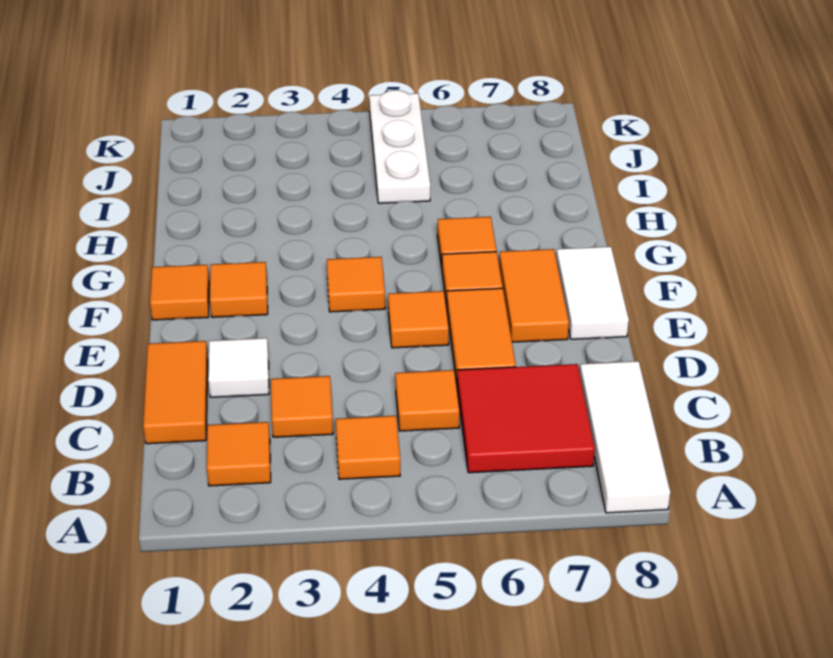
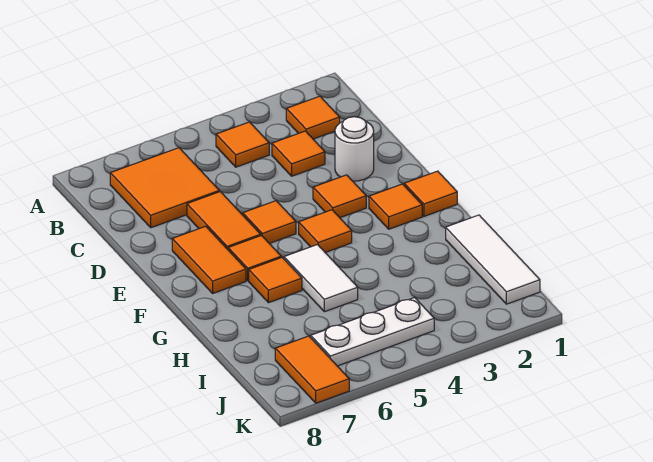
white 1x3 tile [580,361,670,513] -> white 1x3 tile moved to [446,215,540,304]
red 2x2 tile [457,364,595,473] -> orange 2x2 tile [110,148,219,228]
orange 1x2 tile [143,341,208,444] -> orange 1x2 tile moved to [275,336,349,403]
orange 1x1 tile [395,370,460,431] -> orange 1x1 tile moved to [313,175,366,218]
white 1x1 tile [208,338,269,397] -> white 1x1 round brick [335,117,374,181]
white 1x2 tile [556,247,629,339] -> white 1x2 tile moved to [284,245,358,312]
white 1x3 plate [369,90,430,203] -> white 1x3 plate turned to [311,297,434,366]

